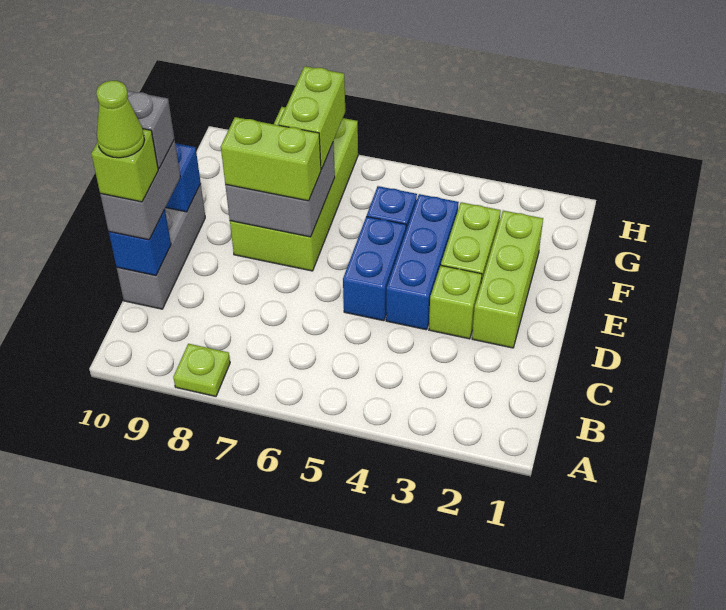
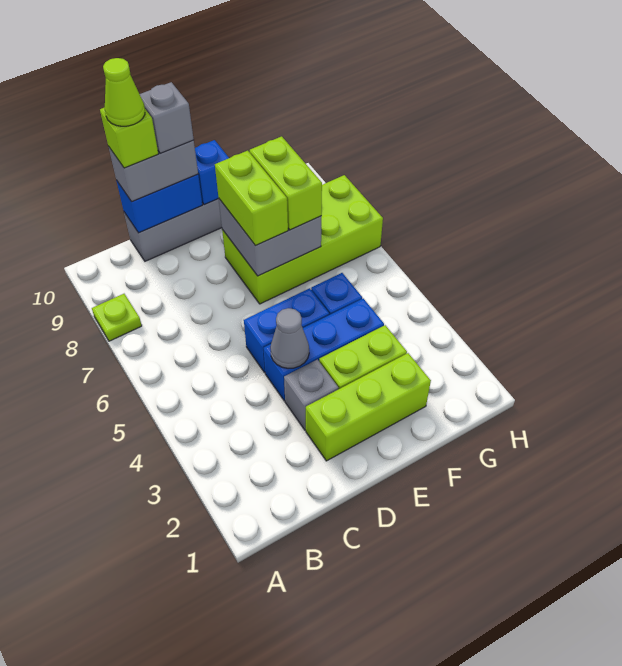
blue 1x1 brick [109,210,171,276] -> blue 1x2 brick [117,174,202,233]
lime 1x1 brick [429,265,482,339] -> grey 1x1 brick [284,360,338,430]
none -> grey 1x1 cone [270,308,309,369]
lime 1x2 brick [279,66,345,170] -> lime 1x2 brick turned to [250,136,322,230]

